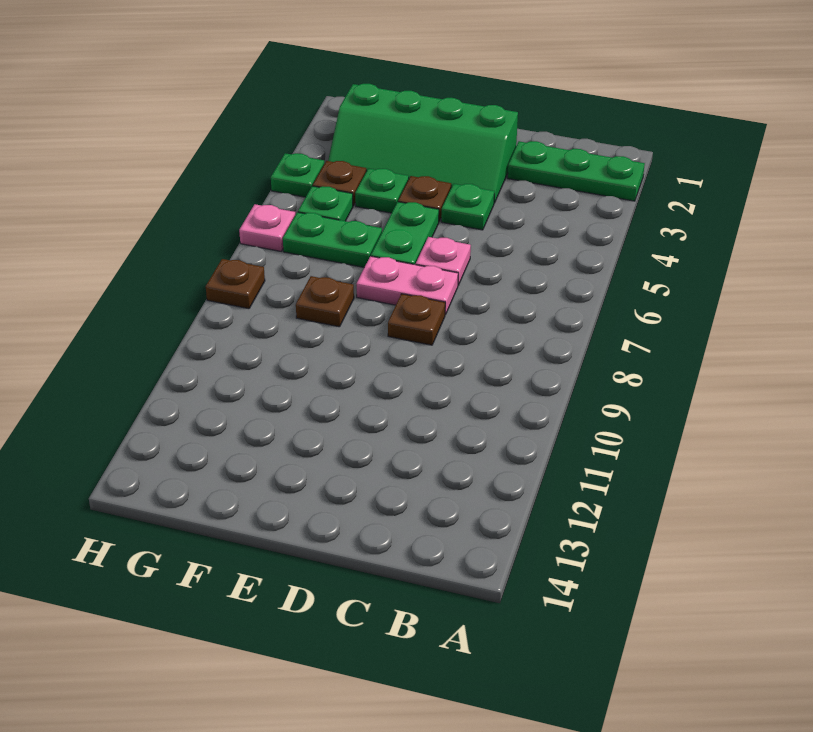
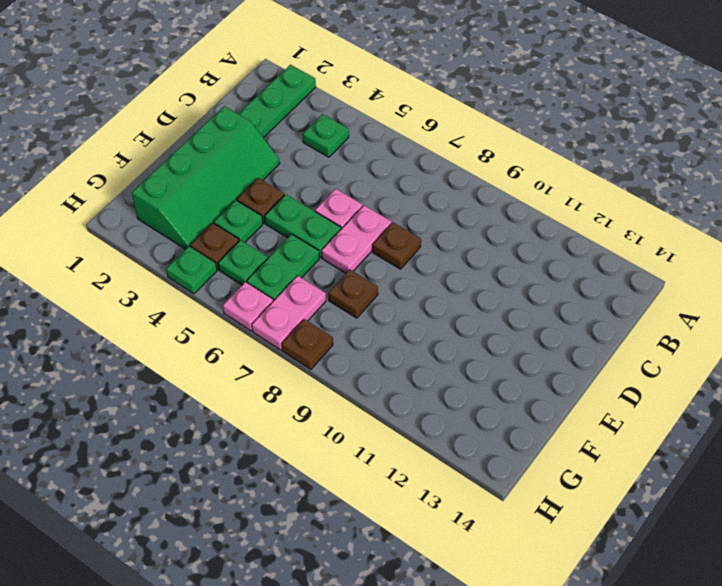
green 1x1 plate [441,184,494,230] -> green 1x1 plate moved to [303,114,349,157]
none -> pink 1x2 plate [252,276,326,350]

